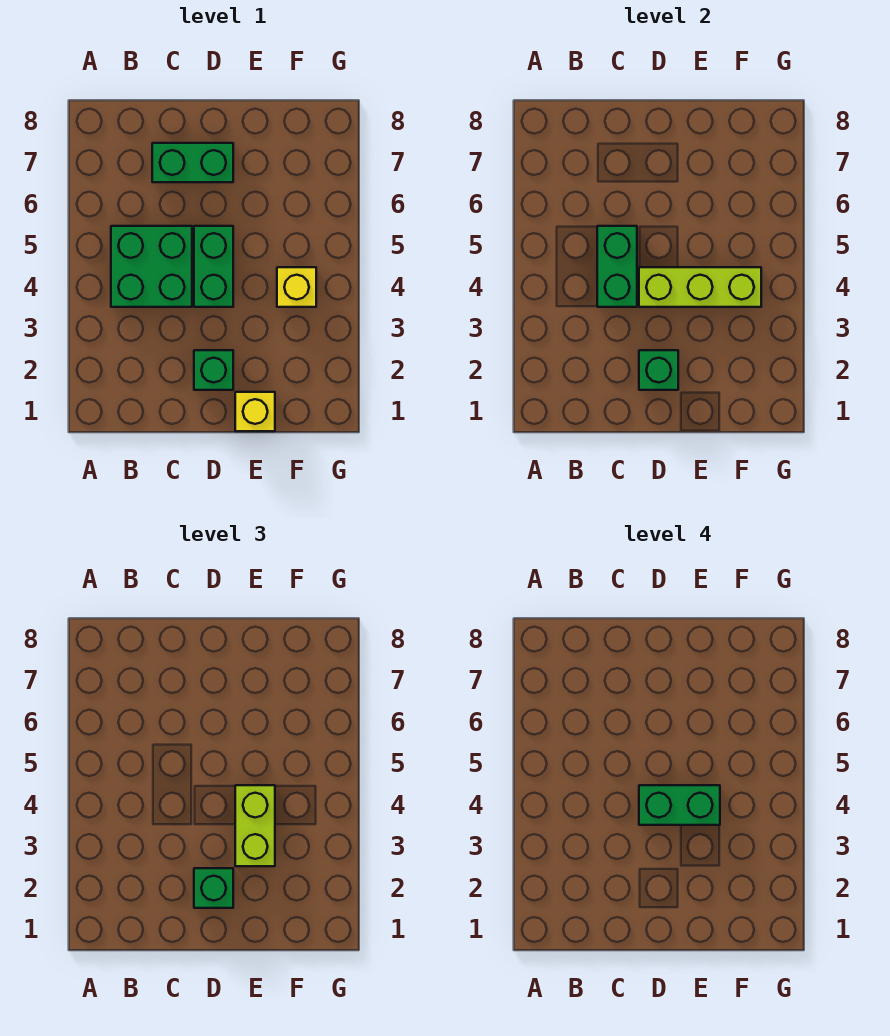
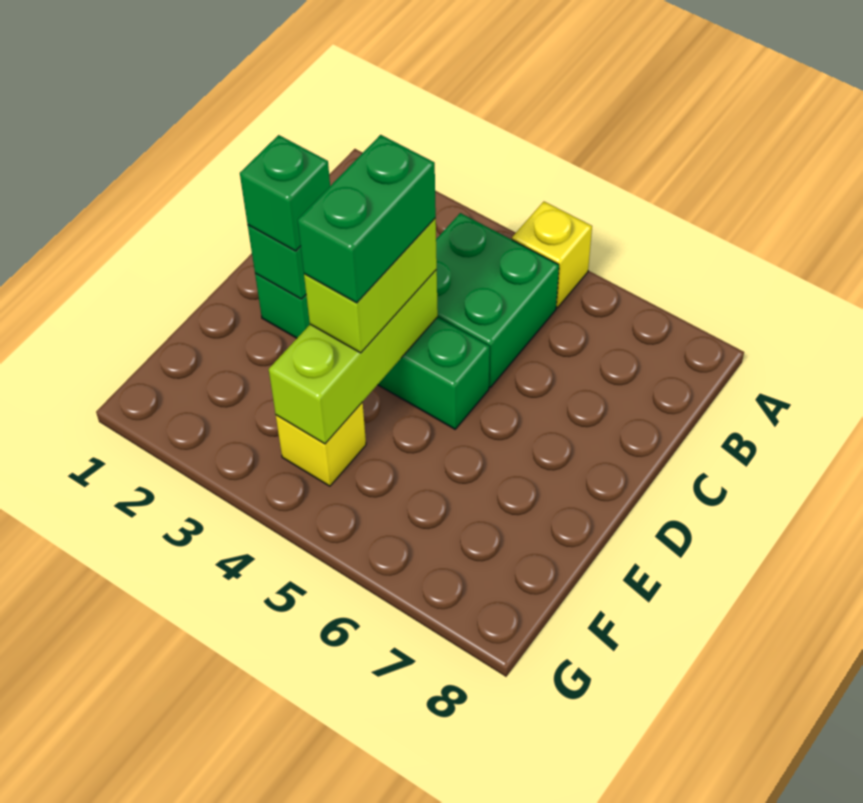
green 1x2 brick [597,226,637,307] -> none
green 1x2 brick [152,143,233,182] -> none
yellow 1x1 brick [235,392,275,431] -> yellow 1x1 brick moved to [512,202,592,308]
lime 1x2 brick [235,785,275,866] -> lime 1x2 brick turned to [304,218,437,353]

